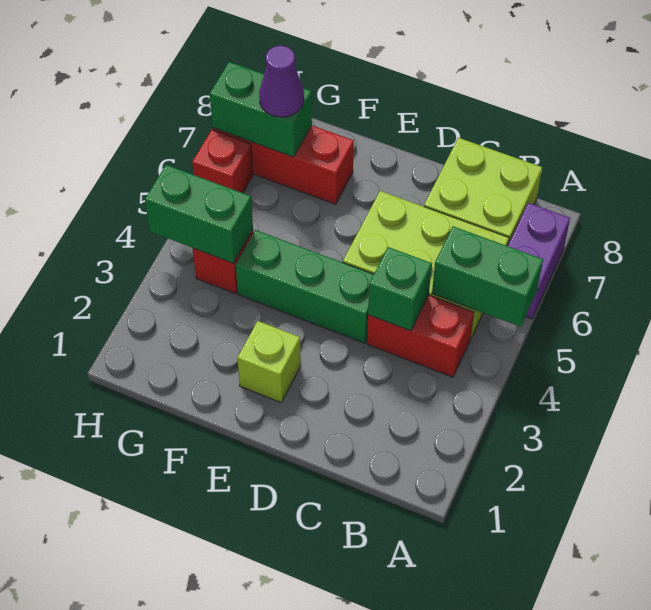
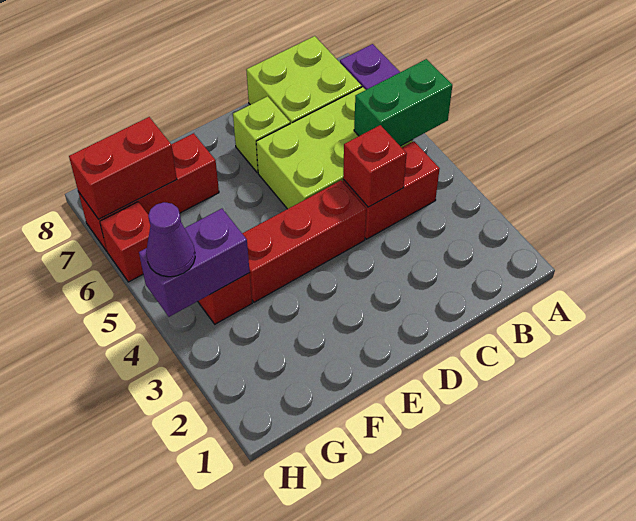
green 1x1 brick [368,247,432,331] -> red 1x1 brick [343,125,407,207]
green 1x3 brick [236,230,374,343] -> red 1x3 brick [242,180,366,302]
lime 1x1 brick [237,321,301,402] -> lime 1x1 brick moved to [233,96,290,173]
green 1x2 brick [145,165,253,263] -> purple 1x2 brick [139,209,250,317]
green 1x2 brick [210,62,312,157] -> red 1x2 brick [69,117,177,219]
purple 1x1 cone [259,46,304,117] -> purple 1x1 cone moved to [146,202,195,277]

